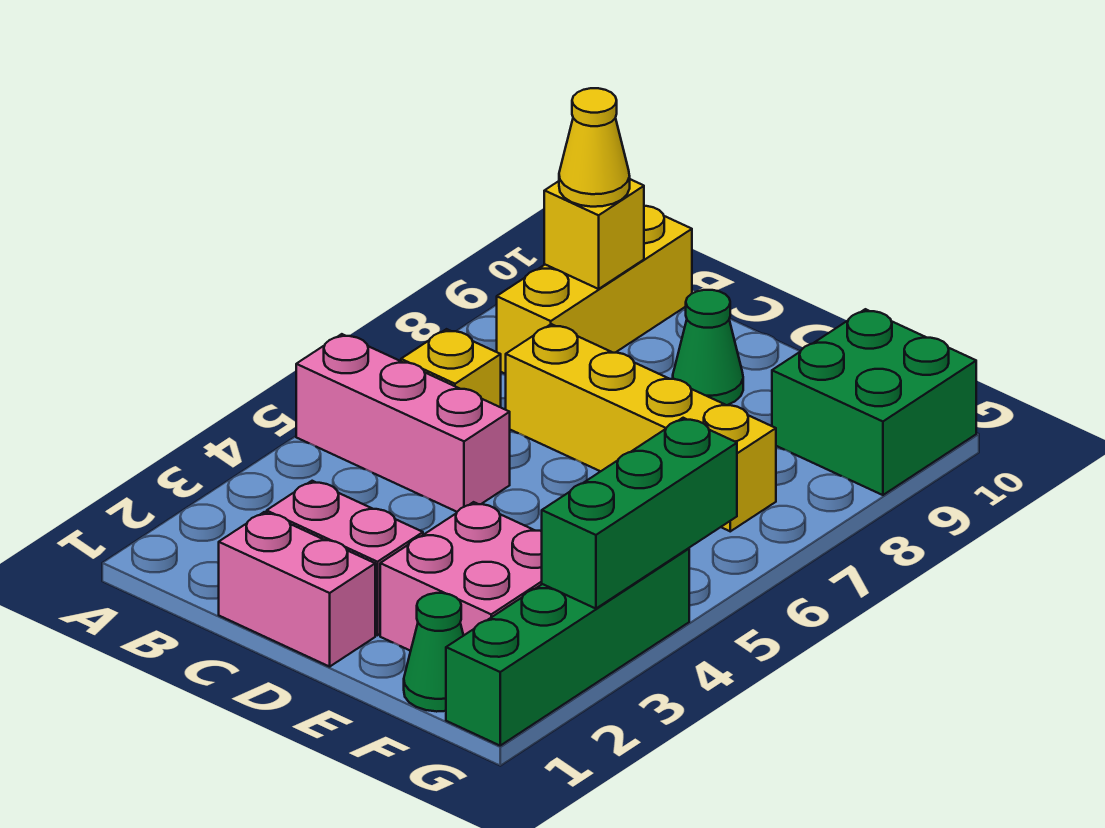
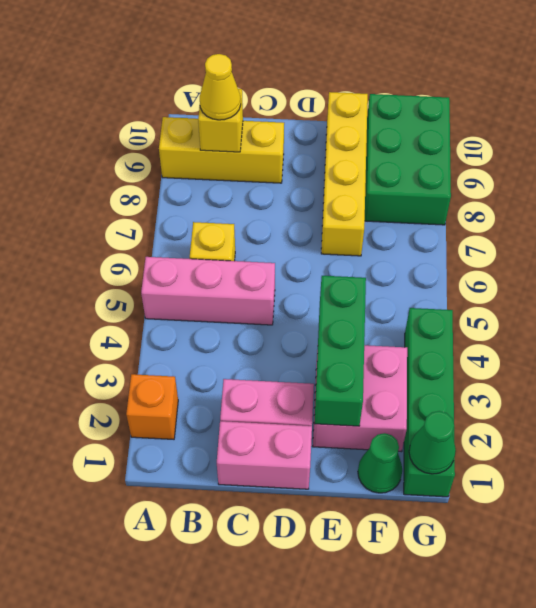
none -> orange 1x1 brick [126,374,178,439]
yellow 1x3 brick [497,206,692,374] -> yellow 1x3 brick turned to [159,117,284,183]
yellow 1x4 brick [506,324,776,531] -> yellow 1x4 brick turned to [321,92,368,256]
green 1x1 cone [673,290,743,405] -> green 1x1 cone moved to [409,411,456,474]
green 2x2 brick [772,309,976,495] -> green 2x3 brick [365,94,451,225]
green 1x3 brick [542,418,737,609] -> green 1x3 brick moved to [314,276,366,426]

